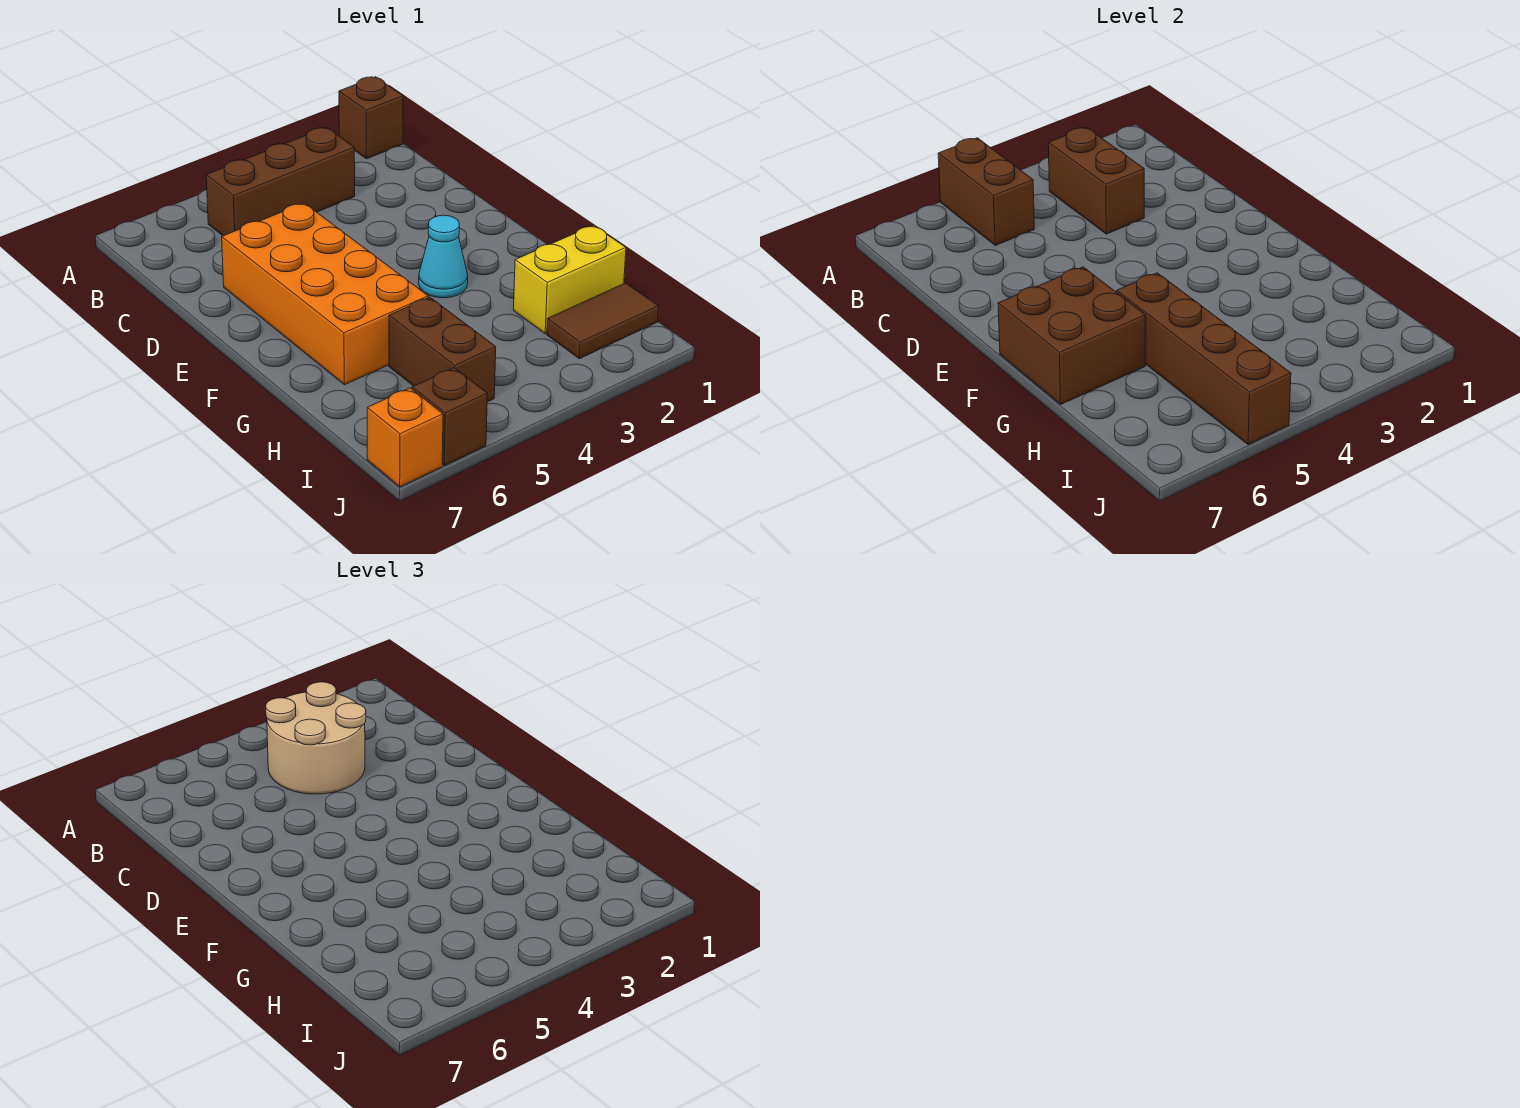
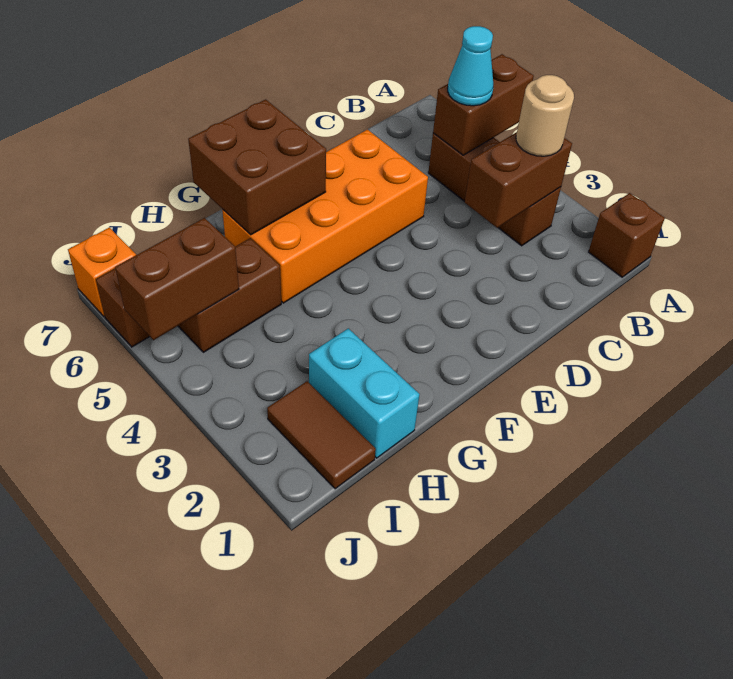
tan 2x2 round brick [266,682,366,794] -> tan 1x1 round brick [516,75,574,156]
cyan 1x1 cone [419,215,468,298] -> cyan 1x1 cone moved to [448,26,493,106]
brown 1x4 brick [1117,273,1291,445] -> brown 1x2 brick [115,218,239,340]
yellow 1x2 brick [513,225,626,334] -> cyan 1x2 brick [309,328,420,458]

